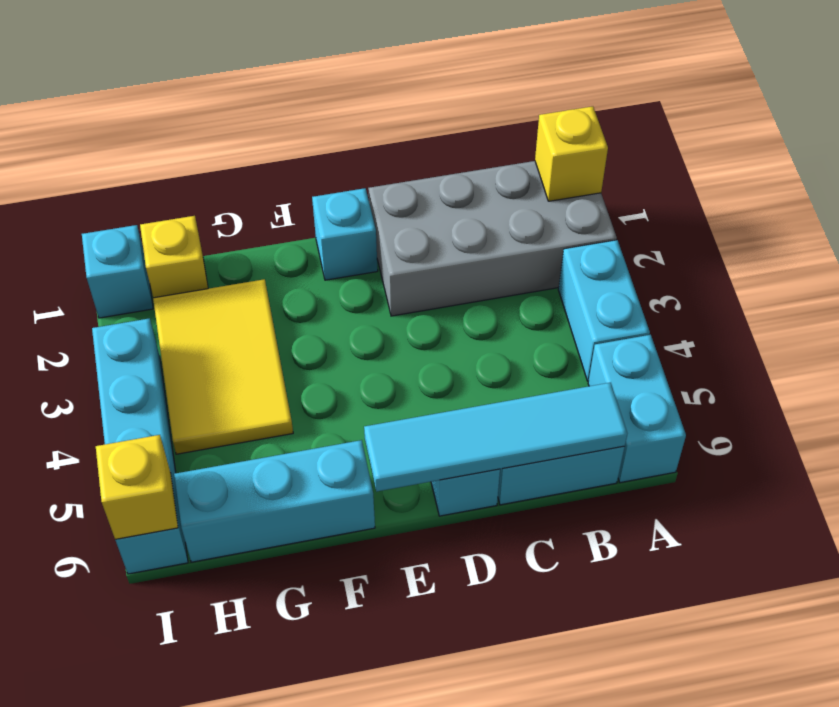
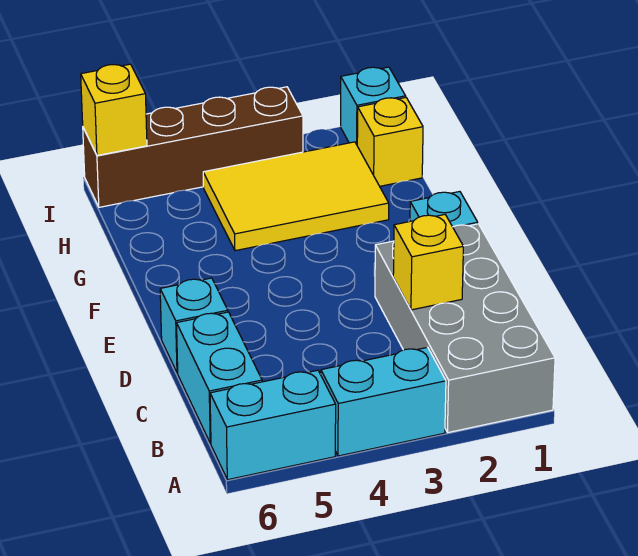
yellow 1x1 brick [535,106,608,201] -> yellow 1x1 brick moved to [393,215,463,310]
cyan 1x4 tile [364,383,627,492] -> none
cyan 1x3 brick [174,440,375,562] -> none
cyan 1x4 brick [92,318,188,574] -> brown 1x4 brick [83,87,303,207]

